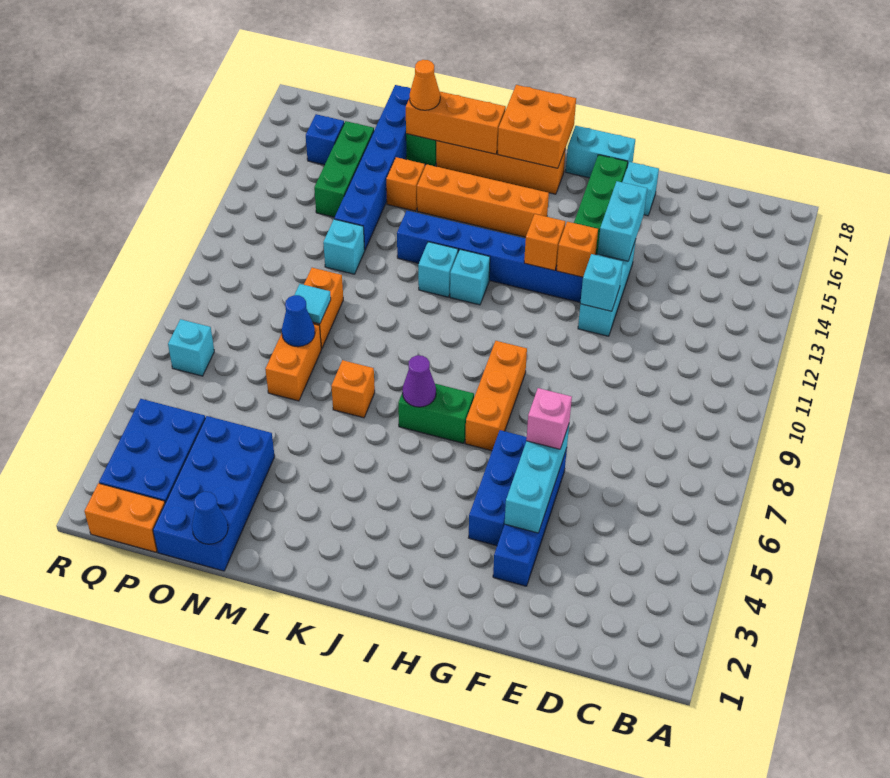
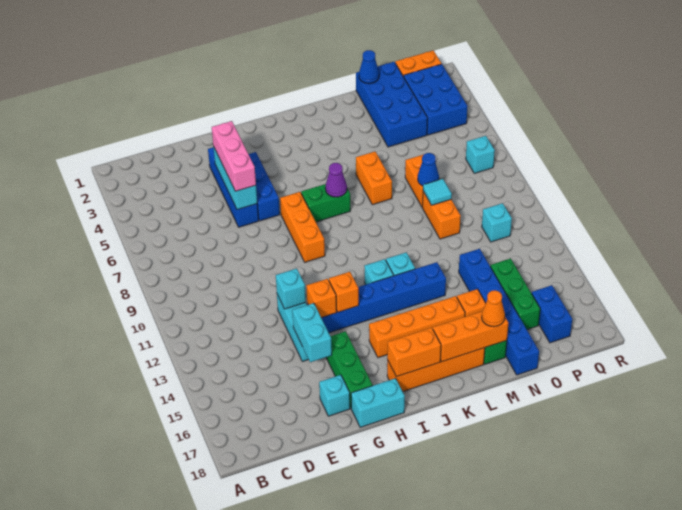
pink 1x1 brick [526,388,572,449] -> pink 1x3 brick [212,121,256,191]
orange 2x2 brick [498,85,576,168] -> orange 1x2 brick [387,328,441,377]
orange 1x1 brick [331,360,375,418] -> orange 1x2 brick [356,152,392,205]
cyan 1x1 brick [323,219,365,274] -> cyan 1x1 brick moved to [482,203,512,242]
blue 1x1 brick [306,114,344,165] -> blue 1x2 brick [532,285,572,343]

